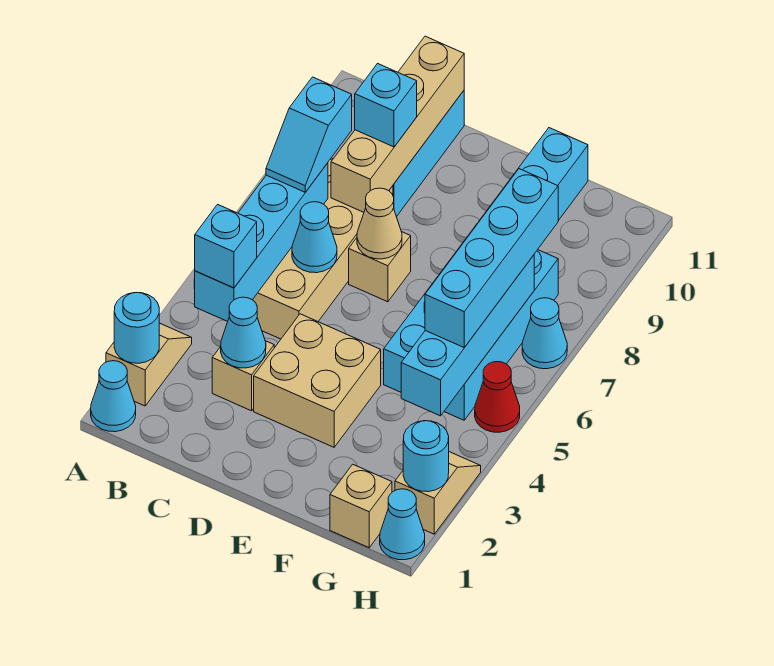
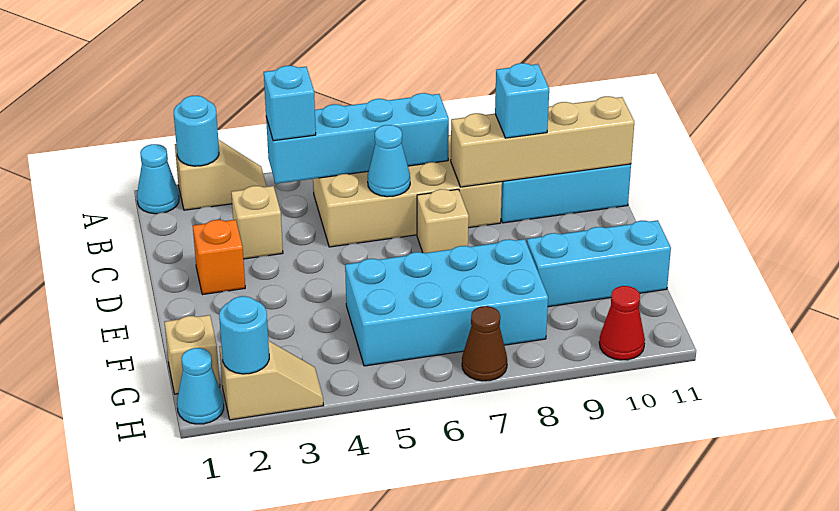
cyan 1x2 slope [266,77,352,192] -> none
cyan 1x1 cone [221,297,266,368] -> none
none -> orange 1x1 brick [193,220,245,295]
tan 2x2 brick [254,314,381,447] -> none
tan 1x1 cone [357,188,402,259] -> none
cyan 1x4 brick [401,255,534,416] -> none
cyan 1x4 brick [425,169,558,347] -> none
red 1x1 cone [475,362,520,432] -> red 1x1 cone moved to [599,286,645,360]
cyan 1x1 cone [522,298,567,369] -> brown 1x1 cone [462,306,507,381]

